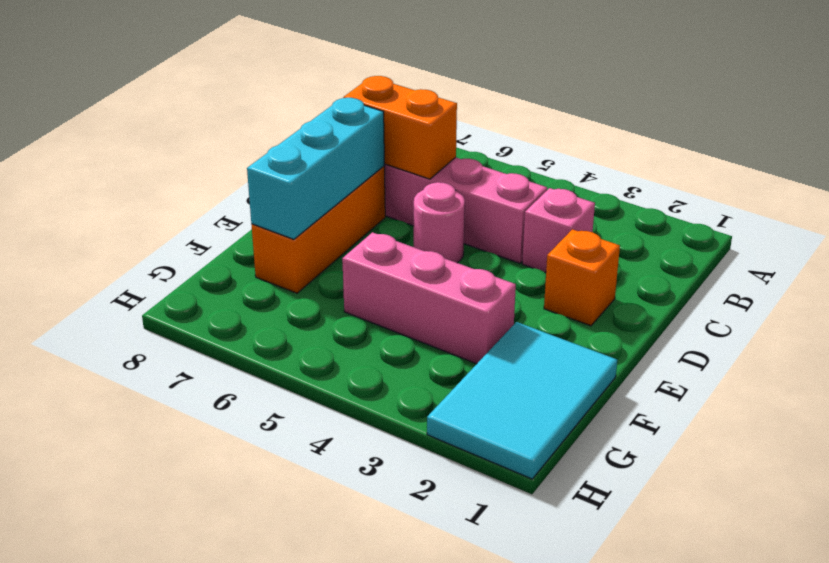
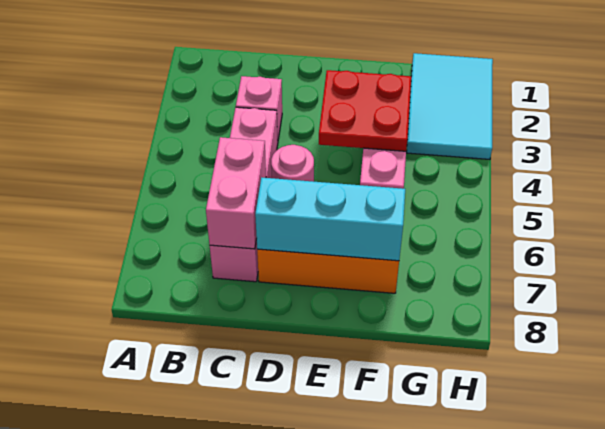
orange 1x2 brick [343,76,457,179] -> pink 1x2 brick [206,137,266,249]
orange 1x1 brick [544,229,620,326] -> none
none -> red 2x2 plate [319,70,411,151]
cyan 2x3 tile [427,322,617,479] -> cyan 2x3 tile turned to [407,53,493,159]

